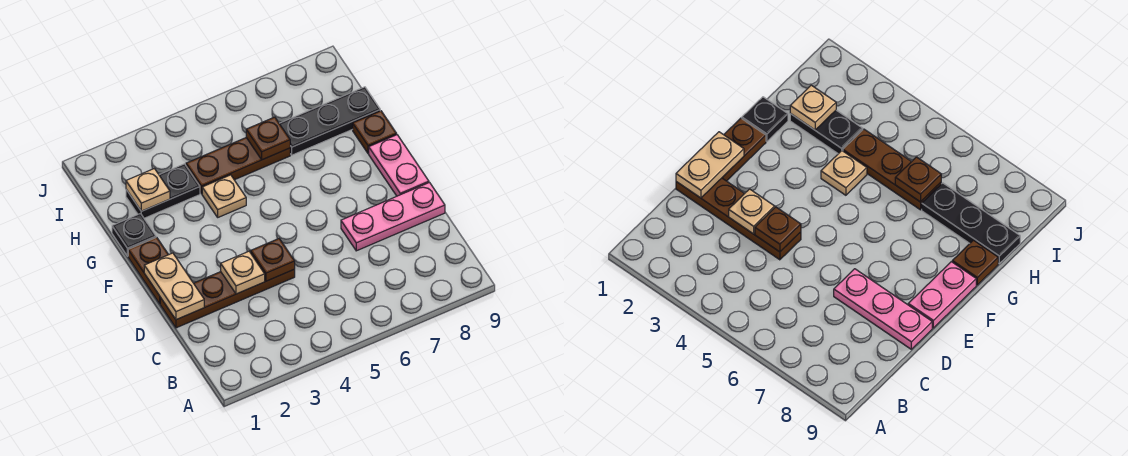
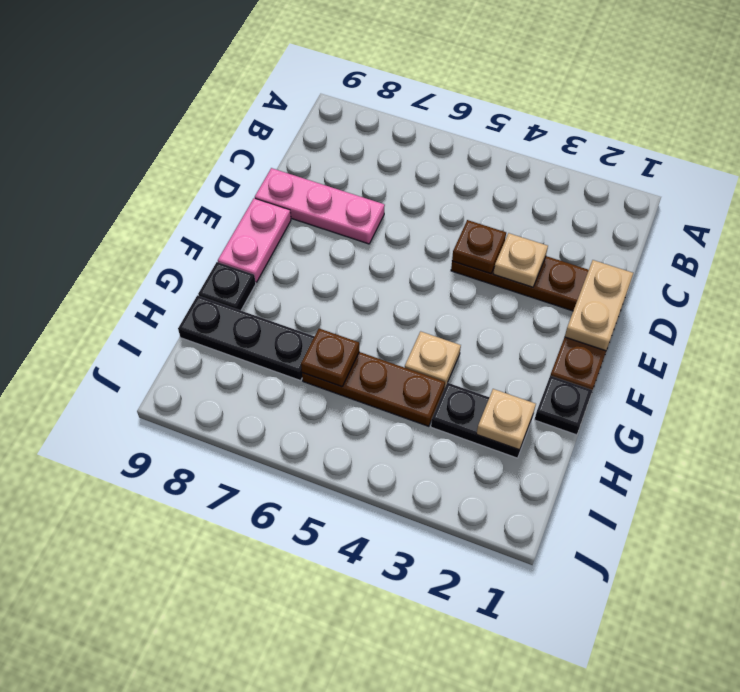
brown 1x1 plate [353,111,397,153] -> black 1x1 plate [198,262,256,310]

